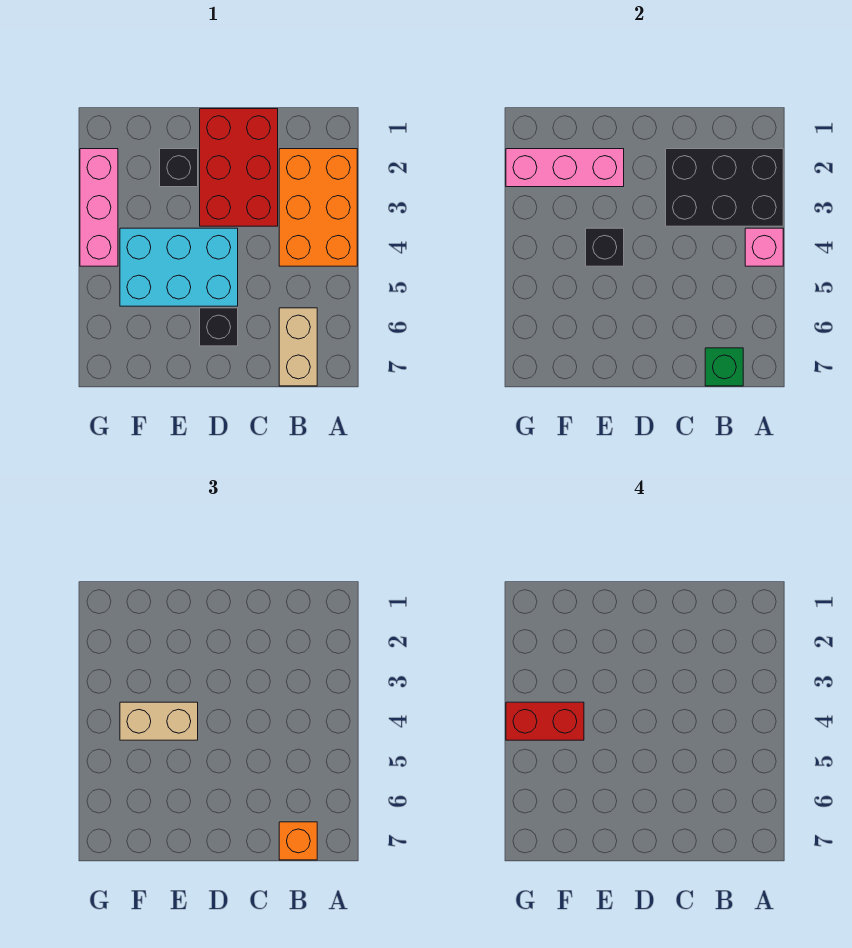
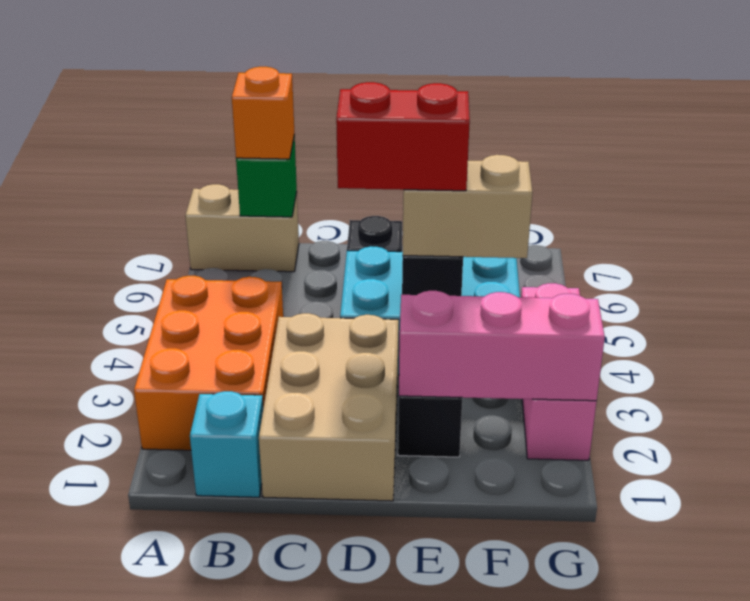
black 2x3 brick [666,149,783,226] -> none
pink 1x1 brick [745,228,783,266] -> none
none -> cyan 1x1 brick [190,391,263,497]
tan 1x2 brick [279,308,317,386] -> tan 1x2 brick turned to [185,184,299,272]
red 2x3 brick [200,109,278,226] -> tan 2x3 brick [259,313,399,501]
red 1x2 brick [506,702,584,740] -> red 1x2 brick moved to [336,82,470,191]

